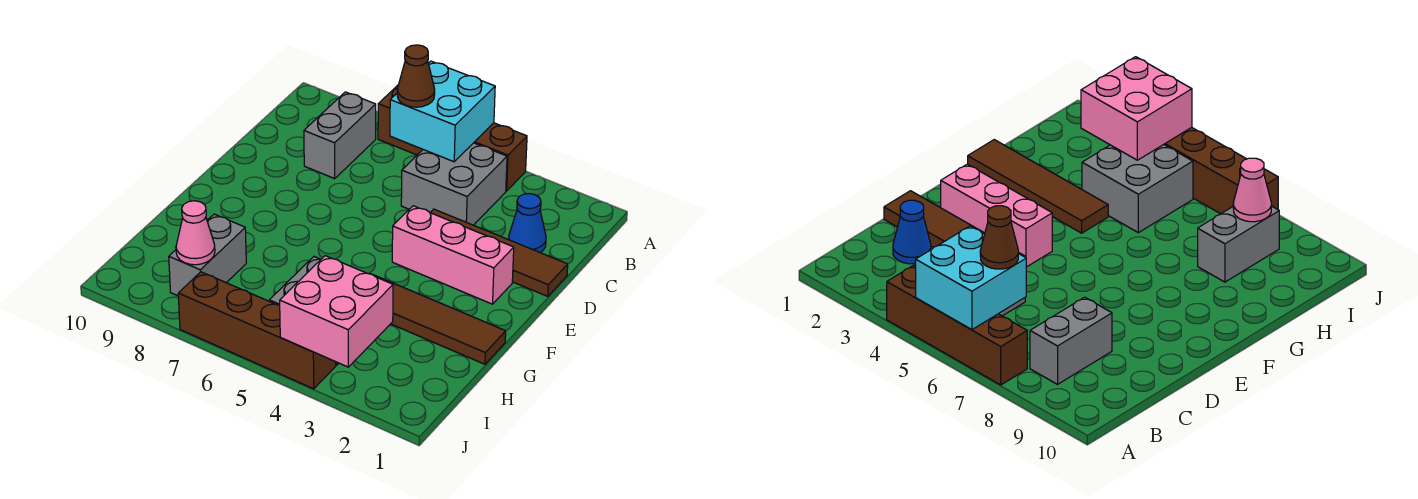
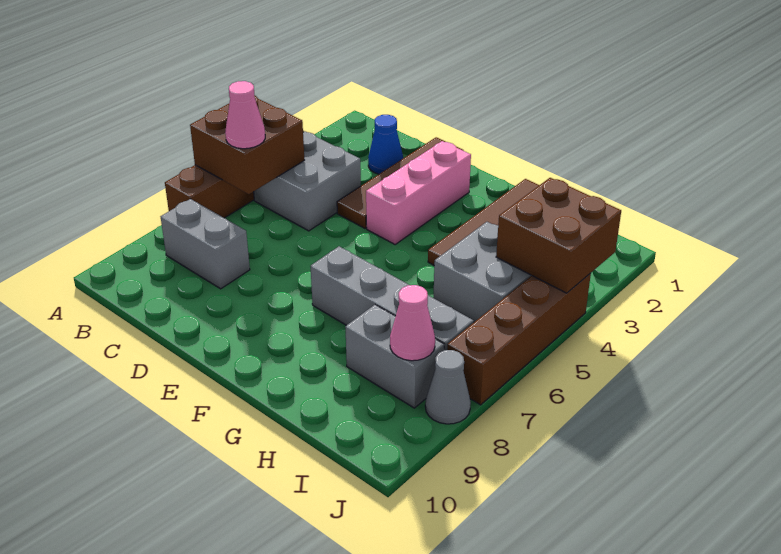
cyan 2x2 brick [390,61,495,162] -> brown 2x2 brick [190,95,304,194]
brown 1x1 cone [397,45,435,107] -> pink 1x1 cone [225,81,265,149]
none -> grey 1x4 brick [311,246,474,350]
pink 2x2 brick [280,256,393,367] -> brown 2x2 brick [496,178,621,293]
none -> grey 1x1 cone [425,350,471,424]

